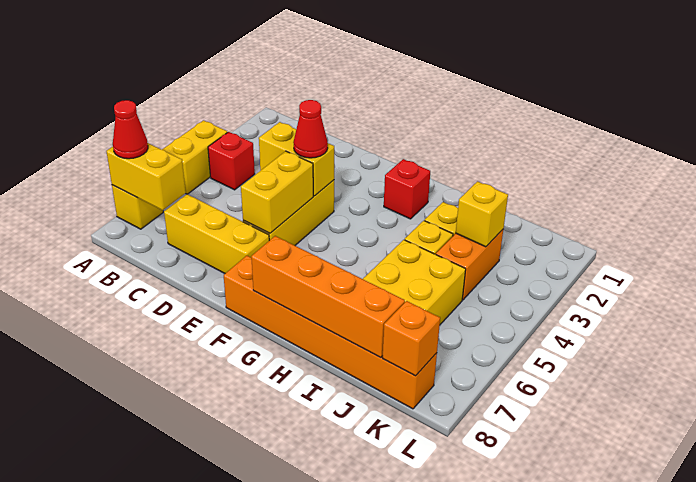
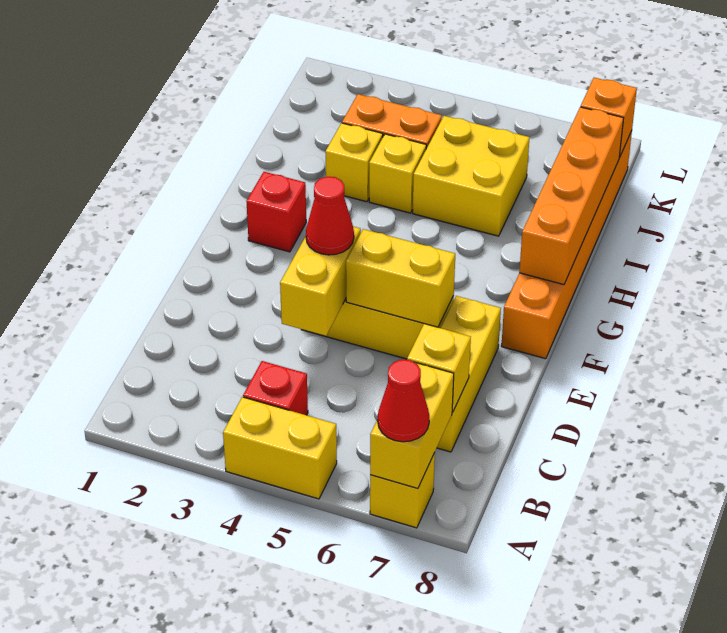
yellow 1x1 brick [456,182,508,247] -> yellow 1x1 brick moved to [407,324,471,412]

